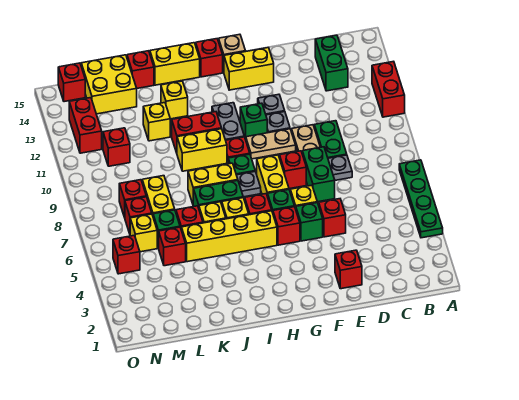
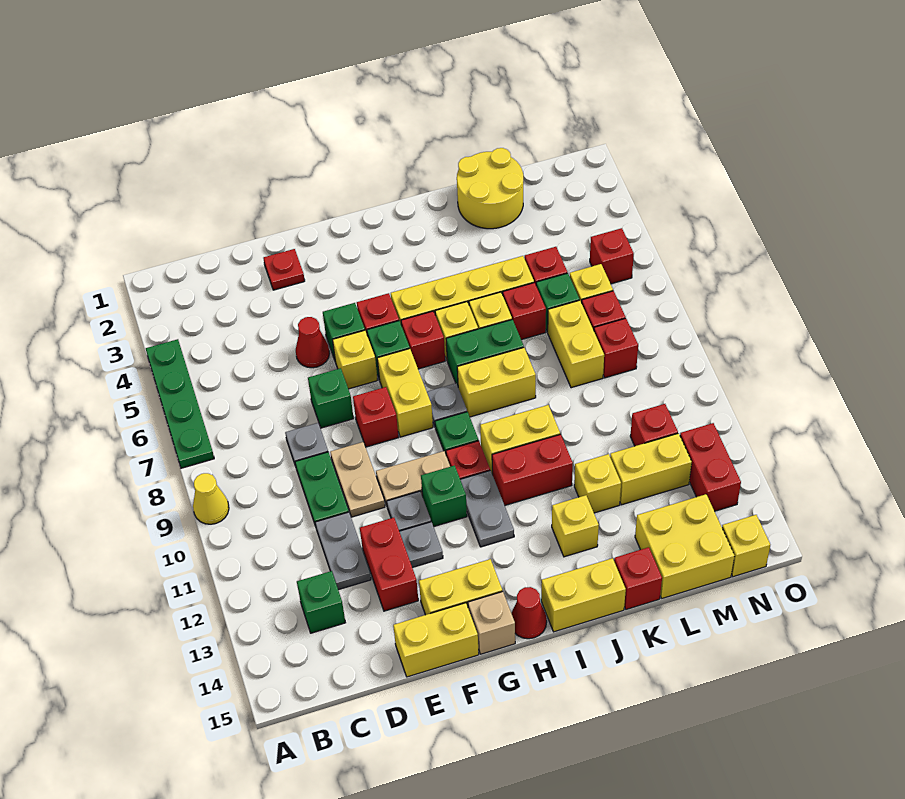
none -> yellow 1x1 cone [193,473,229,524]
red 1x2 brick [372,61,405,117] -> red 1x2 brick moved to [360,518,418,611]
green 1x2 brick [315,35,348,91] -> green 1x1 brick [297,571,345,633]
none -> grey 1x2 plate [315,512,371,590]
red 1x1 brick [335,250,362,289] -> red 1x1 plate [264,249,305,290]
red 1x1 brick [319,199,346,237] -> red 1x1 cone [296,317,330,368]
green 1x2 brick [302,147,335,202] -> green 1x1 brick [308,368,354,428]
none -> yellow 1x2 brick [393,603,479,677]
red 1x1 brick [196,39,223,77] -> red 1x1 cone [511,587,547,639]
none -> yellow 2x2 round brick [457,148,523,229]
none -> yellow 1x2 brick [610,433,692,505]
red 1x1 brick [58,63,85,102] -> yellow 1x1 brick [722,515,770,577]

